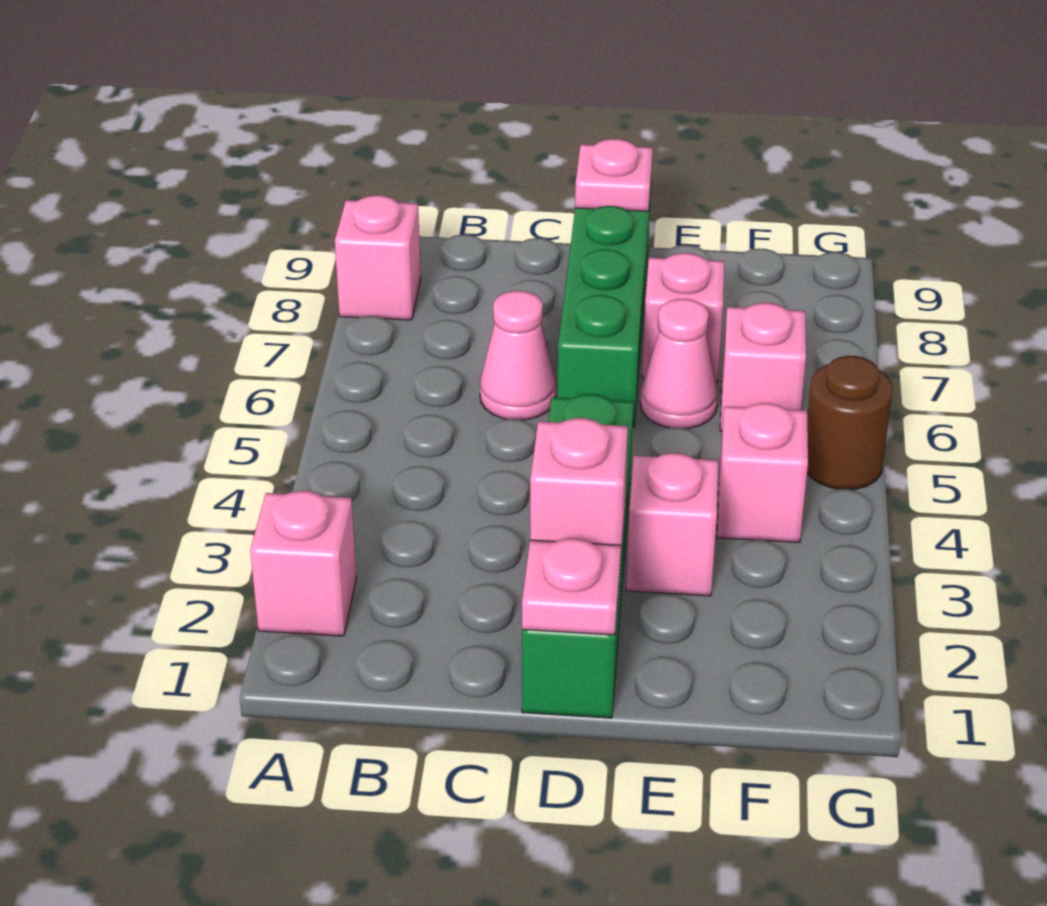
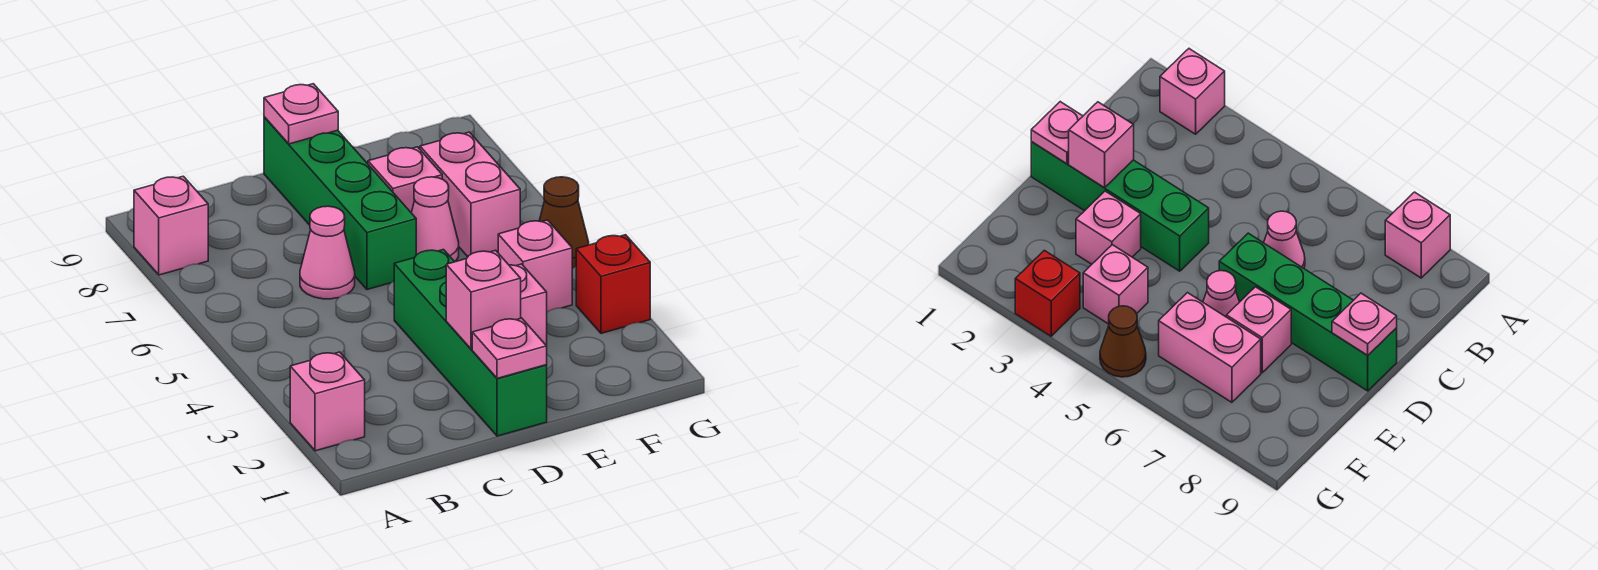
pink 1x1 brick [720,303,806,431] -> pink 1x2 brick [420,132,520,257]
none -> red 1x1 brick [576,235,650,333]
brown 1x1 round brick [807,356,893,489] -> brown 1x1 cone [539,177,589,268]

